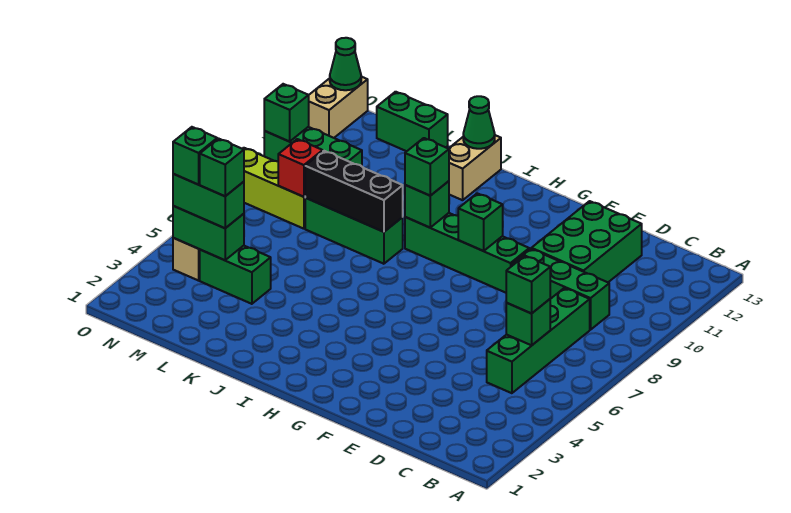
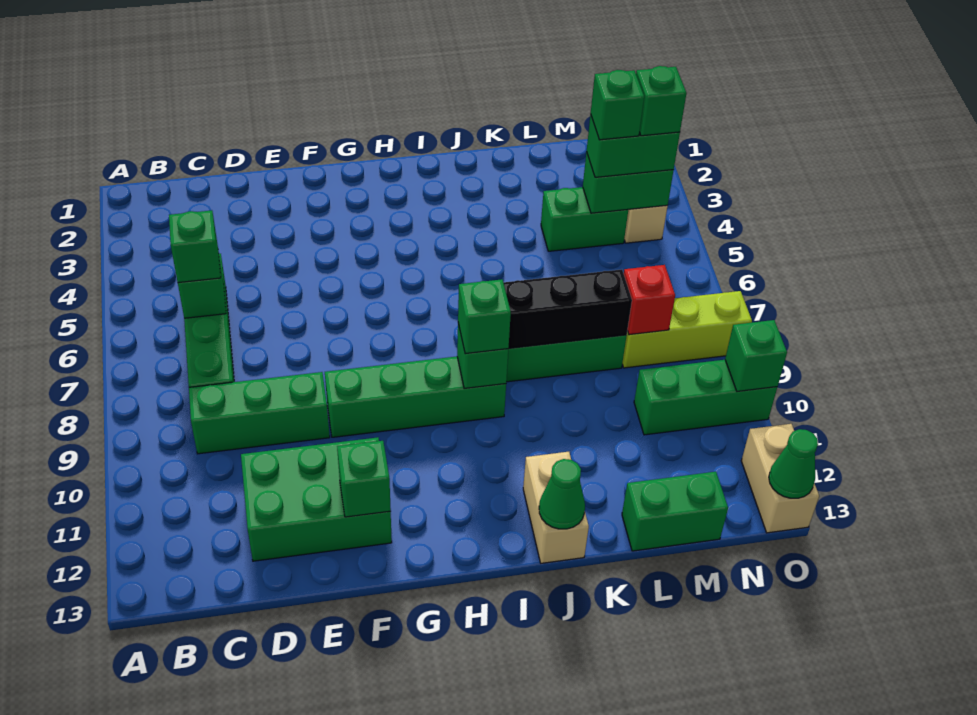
green 2x3 brick [531,201,642,282] -> green 2x3 brick turned to [241,437,392,561]
green 1x1 brick [458,193,503,251] -> green 1x1 brick moved to [337,441,391,517]

